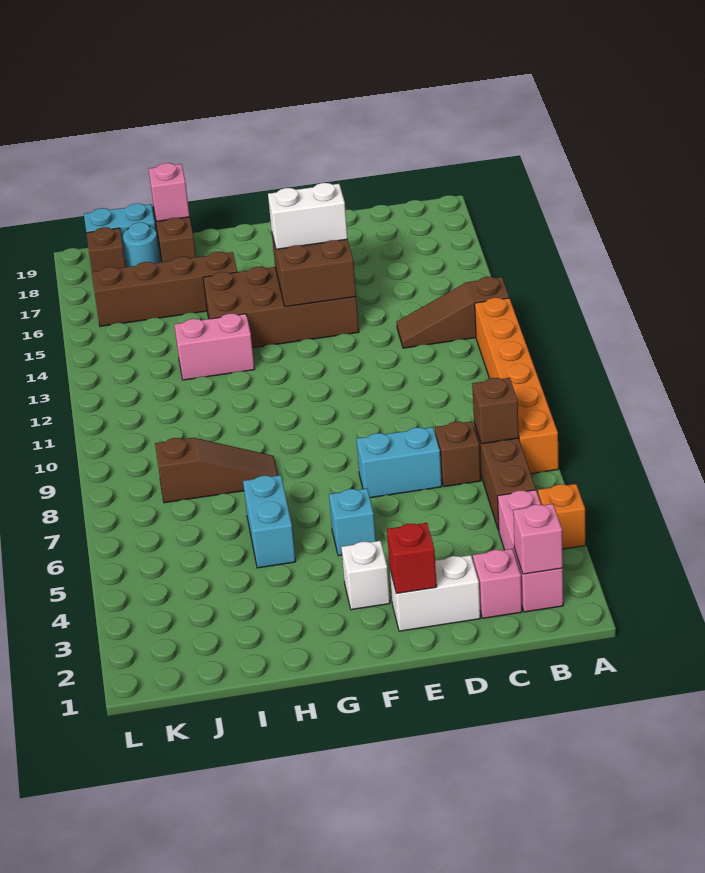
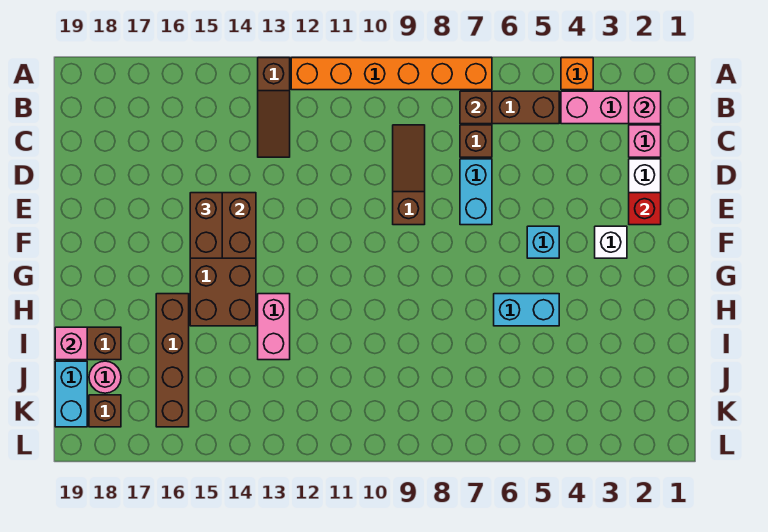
white 1x2 brick [268,183,348,249] -> brown 1x2 brick [190,193,222,258]
brown 1x3 slope [155,438,278,503] -> brown 1x3 slope moved to [393,125,425,225]
cyan 1x1 round brick [123,223,160,267] -> pink 1x1 round brick [89,361,121,393]

